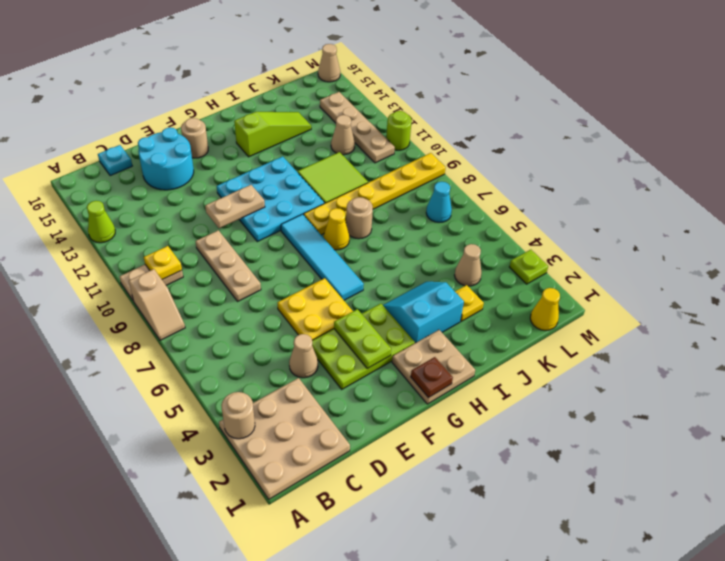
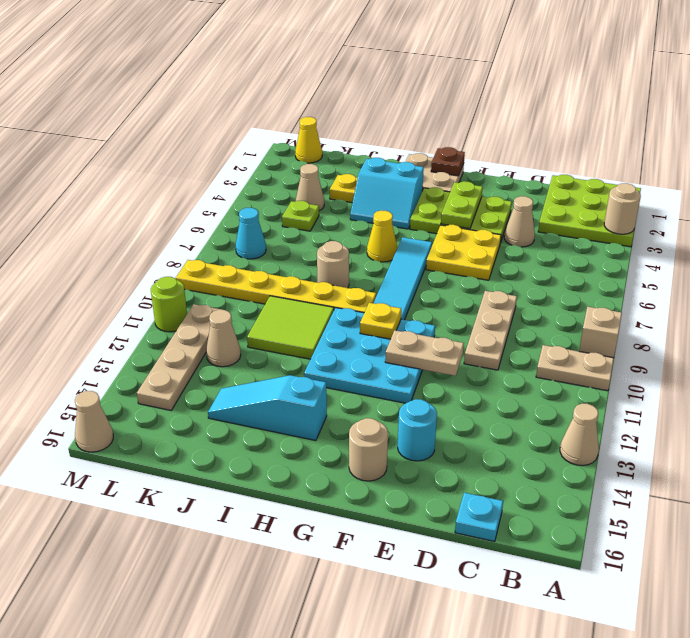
tan 3x3 plate [219,378,350,499] -> lime 3x3 plate [538,175,641,247]
lime 1x1 cone [87,201,115,243] -> tan 1x1 cone [560,404,599,466]
yellow 1x1 plate [144,246,182,280] -> yellow 1x1 plate moved to [360,303,401,339]
cyan 2x2 round brick [138,128,194,190] -> cyan 1x1 round brick [398,399,437,461]
yellow 1x1 cone [324,208,349,250] -> yellow 1x1 cone moved to [367,211,397,262]
lime 1x3 slope [234,112,311,157] -> cyan 1x3 slope [208,375,327,441]
lime 1x1 plate [510,250,548,284] -> lime 1x1 plate moved to [282,201,319,231]

